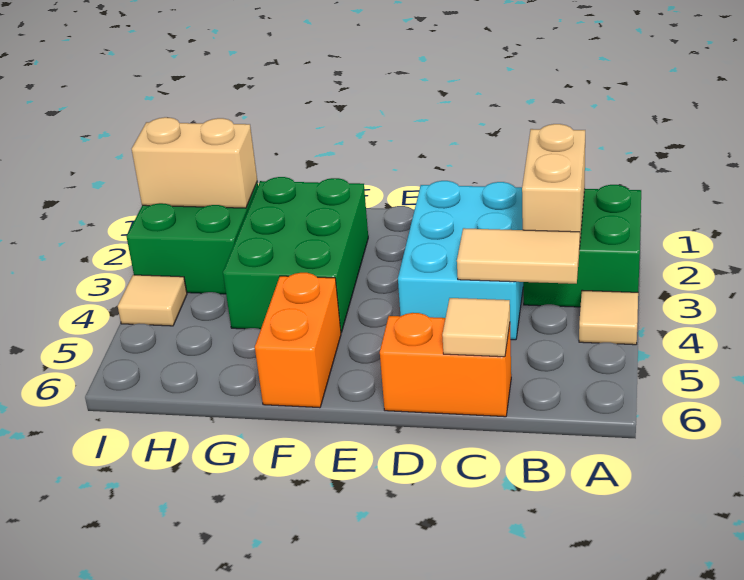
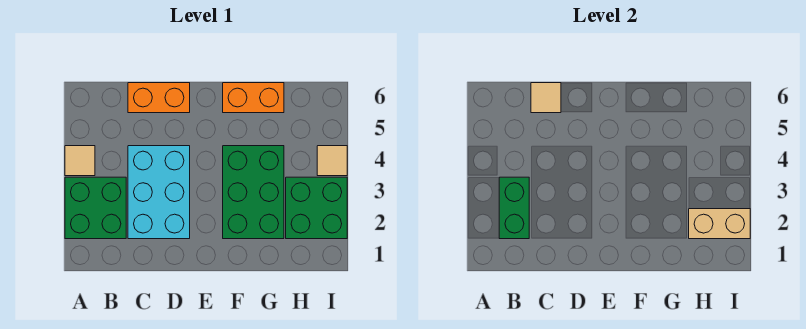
tan 1x2 brick [522,124,585,249] -> green 1x2 brick [499,177,529,239]
tan 1x2 tile [457,228,580,284] -> none
orange 1x2 brick [255,273,341,408] -> orange 1x2 brick turned to [223,83,284,113]

